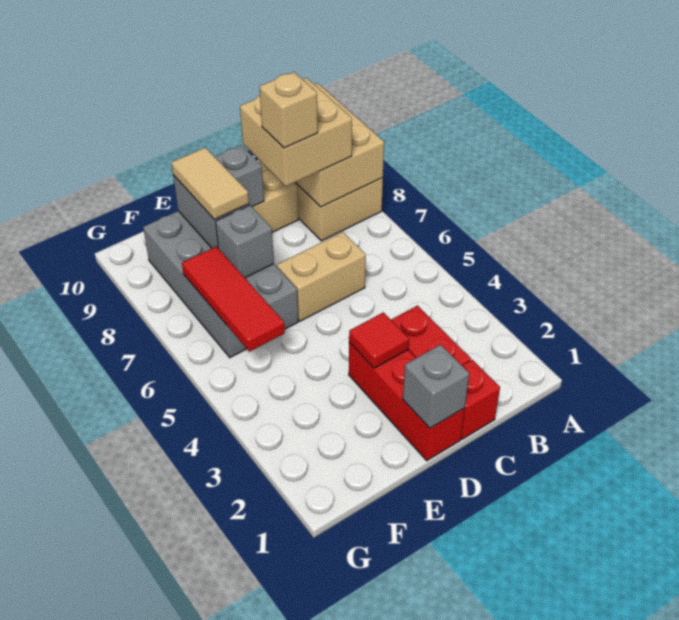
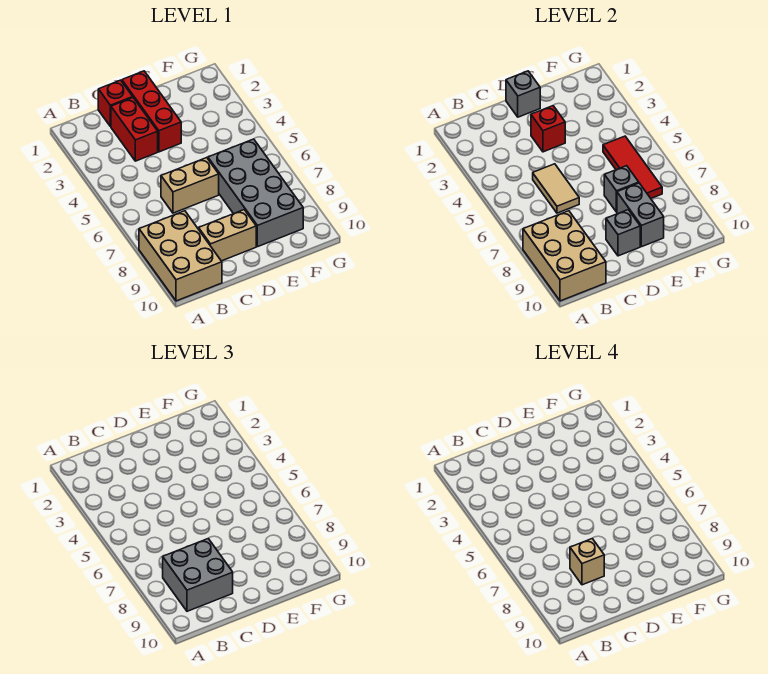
tan 2x2 brick [240,78,352,186] -> grey 2x2 brick [163,539,233,611]
red 1x1 tile [349,312,409,368] -> red 1x1 brick [531,106,565,152]
tan 1x2 tile [171,148,249,220] -> tan 1x2 tile moved to [533,164,579,213]

